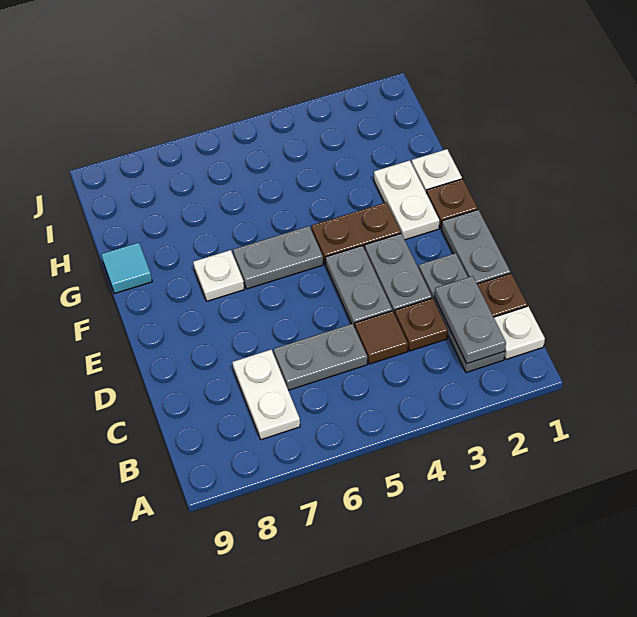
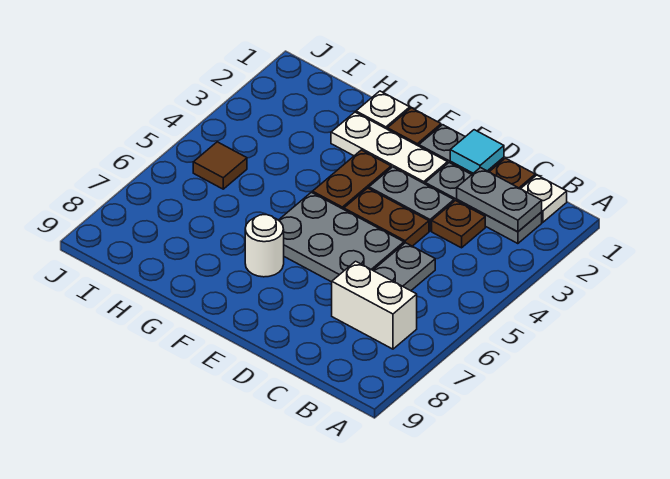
white 1x2 plate [232,350,300,440] -> white 1x2 brick [332,261,417,349]
brown 1x1 tile [355,311,408,364] -> brown 1x1 tile moved to [193,142,247,189]
grey 1x2 plate [325,246,392,327] -> brown 1x2 plate [344,188,429,246]
white 1x2 plate [374,160,439,240] -> white 1x3 plate [331,112,448,184]
grey 1x2 plate [233,226,323,289] -> grey 2x3 plate [279,192,404,282]
white 1x1 plate [193,250,244,301] -> white 1x1 round brick [245,215,284,277]
cyan 1x1 tile [101,243,152,294] -> cyan 1x1 tile moved to [450,130,504,173]

